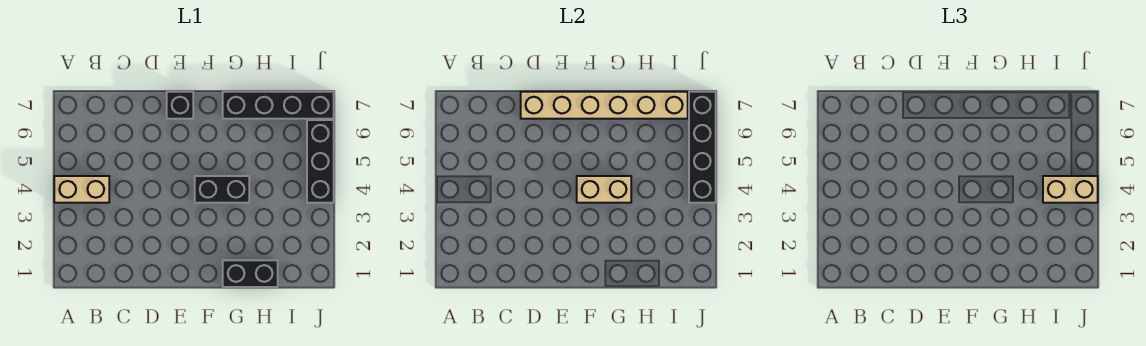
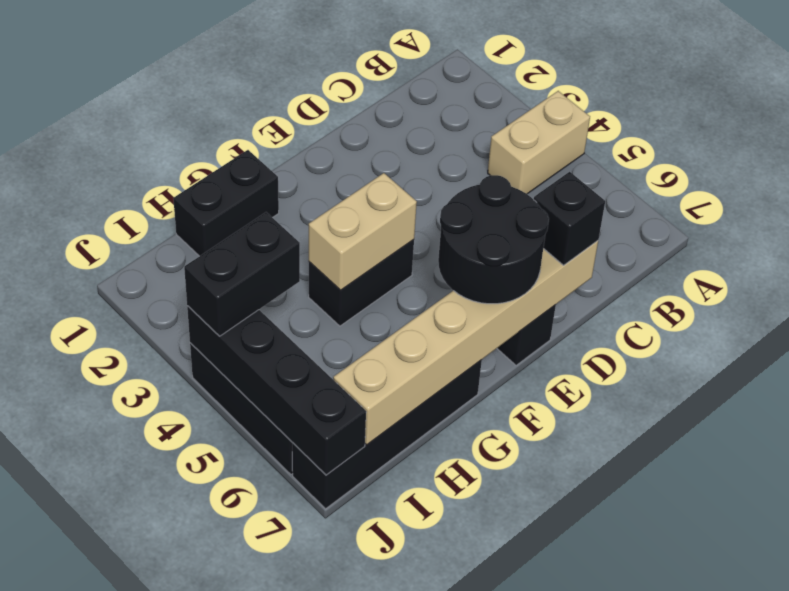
none -> black 1x1 brick [534,172,605,265]
none -> black 2x2 round brick [438,175,549,304]
tan 1x2 brick [1043,176,1098,203] -> black 1x2 brick [184,212,300,336]

